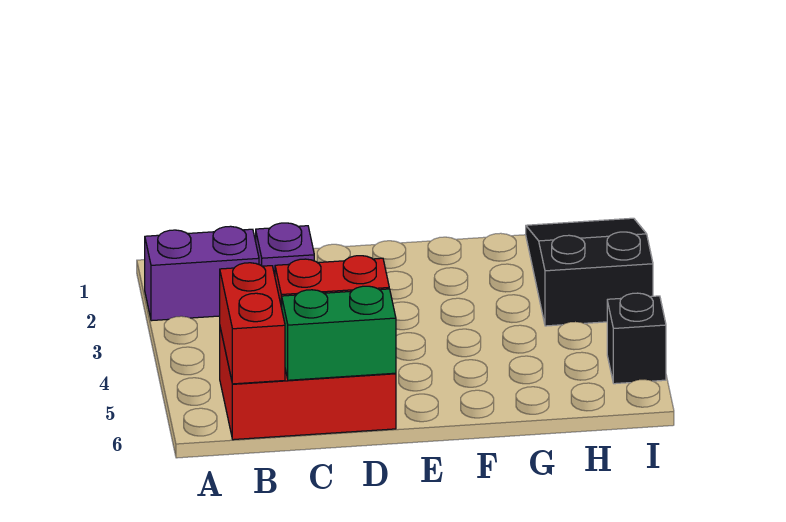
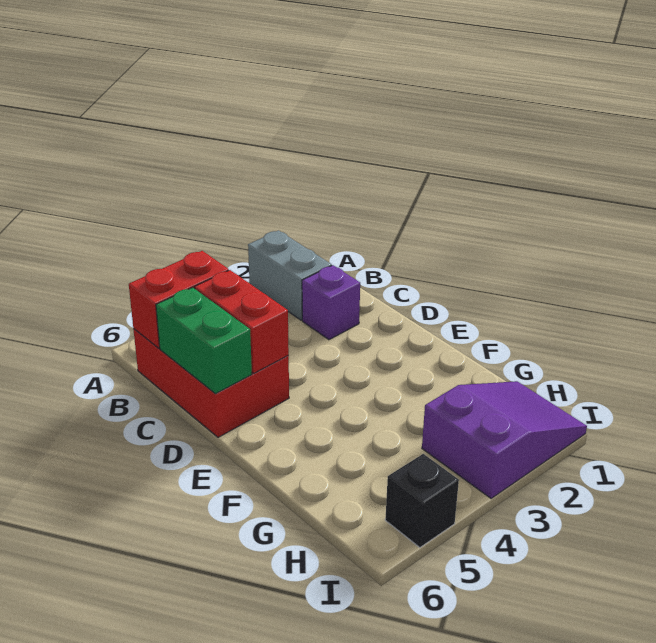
purple 1x2 brick [145,226,259,321] -> grey 1x2 brick [248,230,332,320]
black 2x3 slope [526,218,653,326] -> purple 2x3 slope [422,381,587,498]

